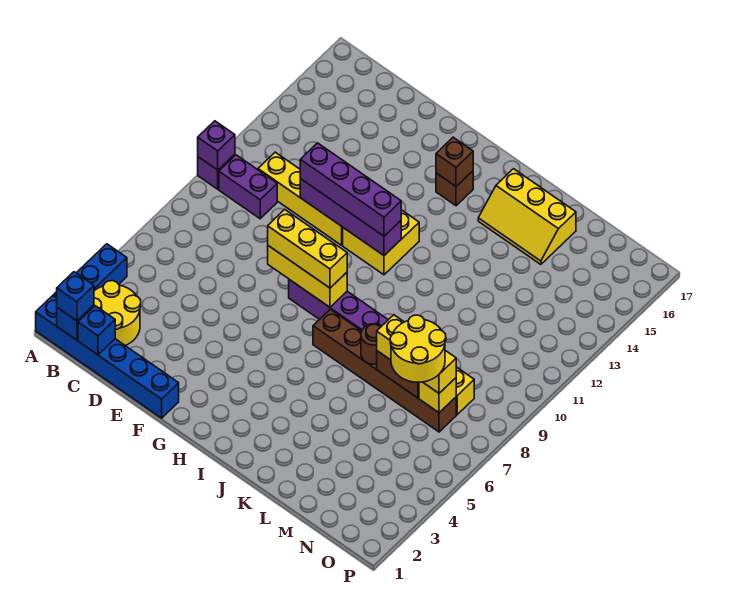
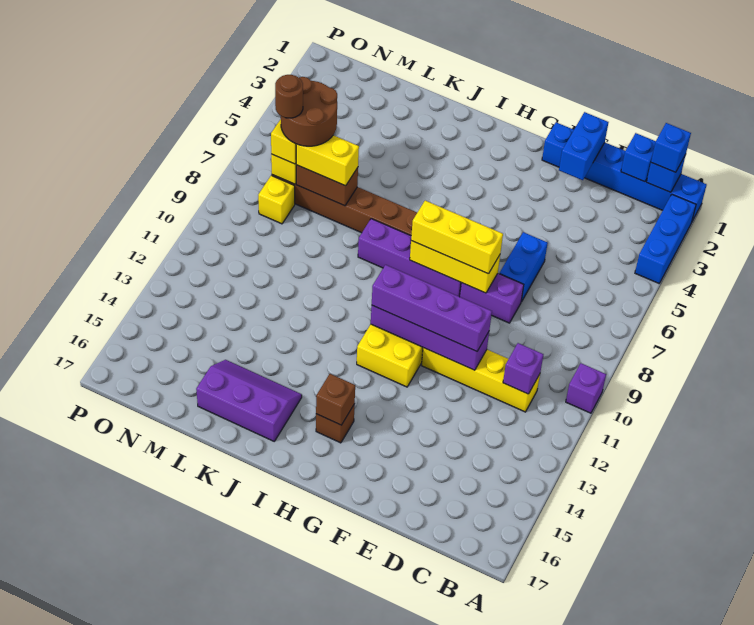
purple 1x1 brick [198,121,235,170] -> purple 1x1 brick moved to [503,343,543,394]
yellow 2x2 round brick [94,281,141,345] -> none
purple 1x2 brick [219,155,277,219] -> purple 1x2 brick moved to [460,273,524,323]
none -> blue 1x2 brick [559,112,608,180]
none -> blue 1x2 brick [500,232,548,302]
yellow 2x3 slope [478,169,576,264] -> purple 2x3 slope [196,360,302,441]
brown 1x1 round brick [361,324,381,364] -> brown 1x1 round brick moved to [275,75,303,118]
yellow 2x2 round brick [390,315,446,382] -> brown 2x2 round brick [281,77,337,146]

